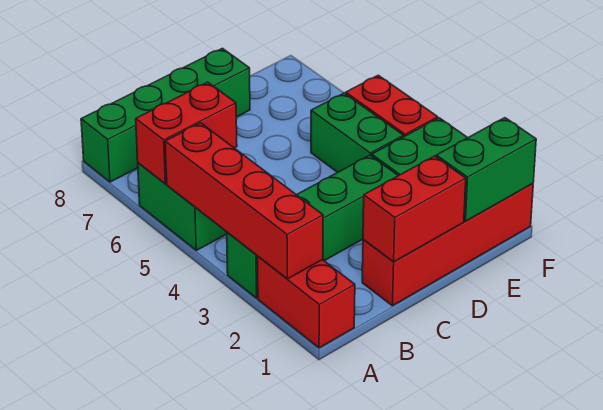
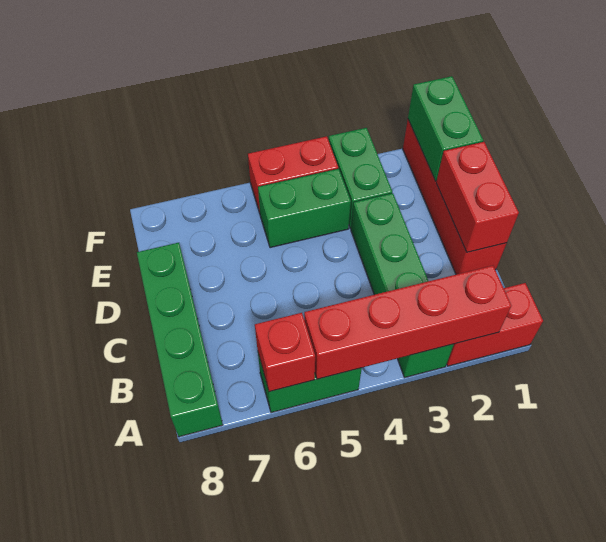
red 1x2 brick [136,82,237,184] -> red 1x1 brick [255,313,315,392]

